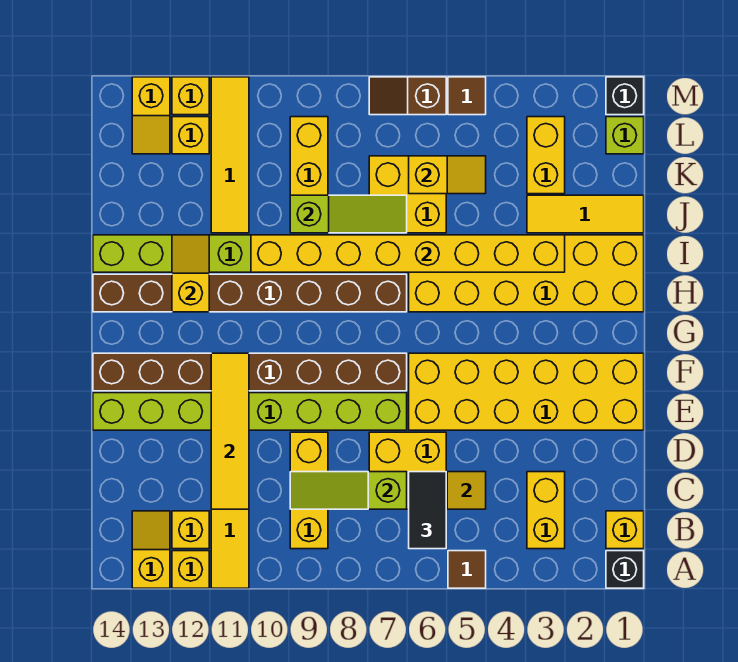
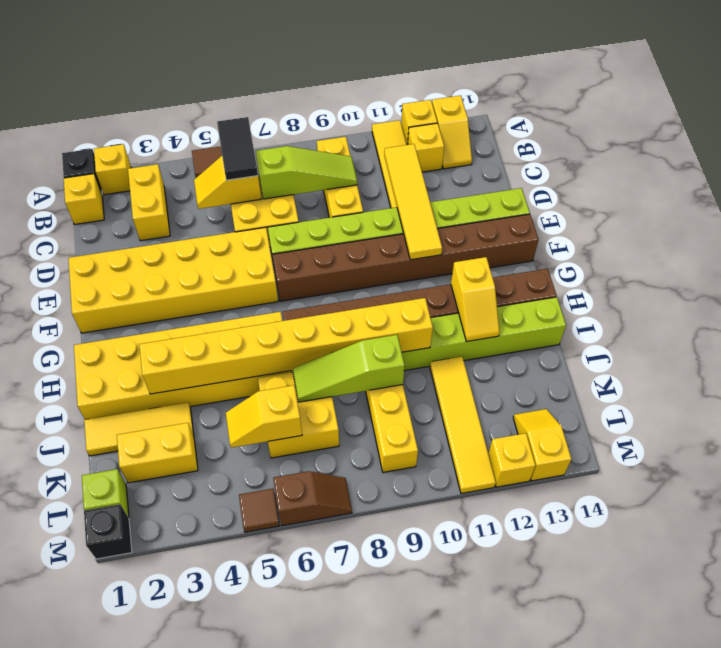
yellow 1x2 brick [527,117,565,194] -> yellow 1x2 brick turned to [117,423,198,483]
yellow 1x1 brick [172,117,209,154] -> yellow 1x1 brick moved to [94,144,131,195]

